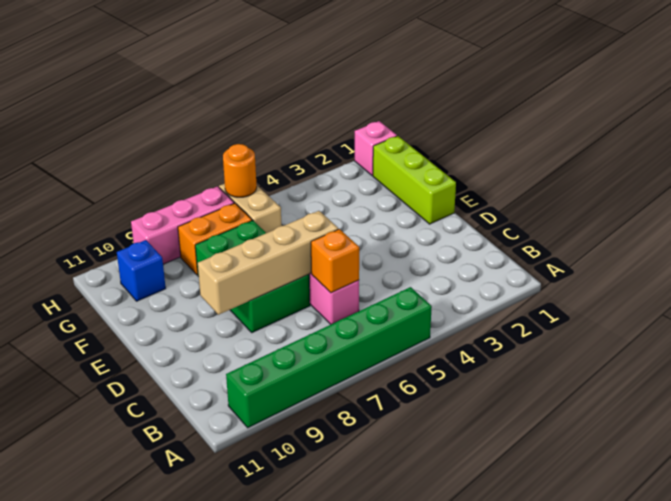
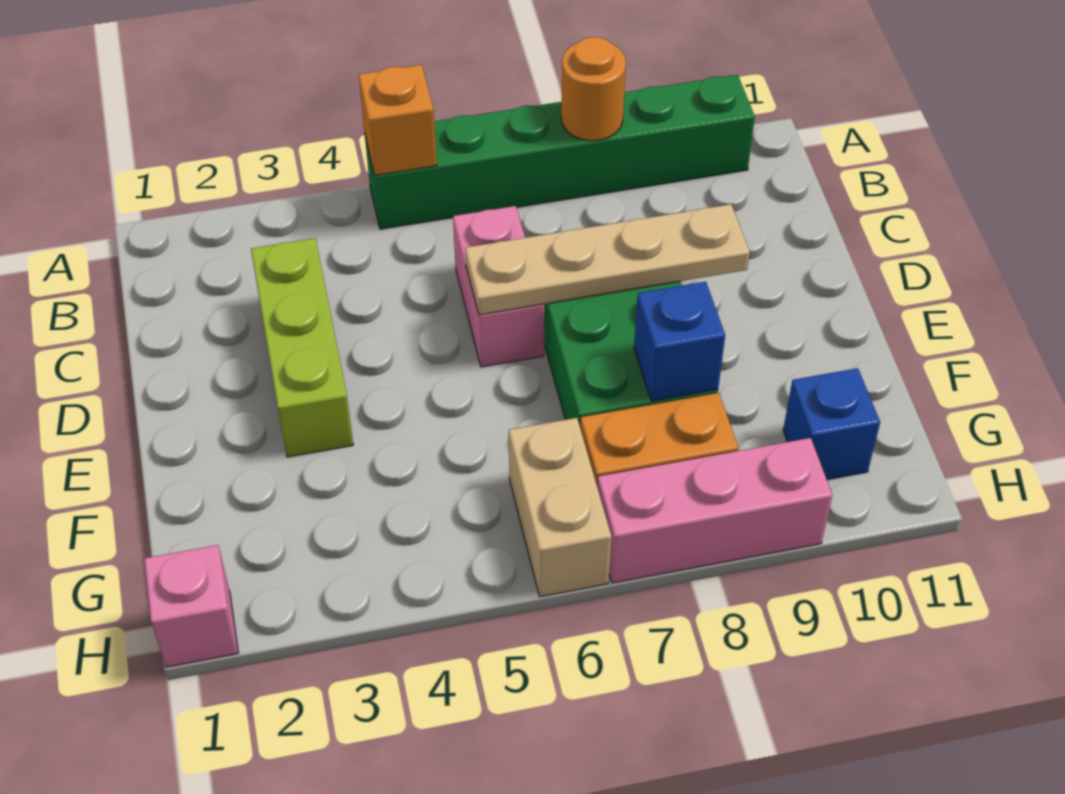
orange 1x1 brick [311,229,359,293] -> orange 1x1 brick moved to [359,65,437,175]
tan 1x4 brick [198,211,338,315] -> tan 1x4 plate [465,204,750,315]
lime 1x3 brick [373,136,456,224] -> lime 1x3 brick moved to [251,238,353,457]
none -> blue 1x1 brick [634,282,725,401]
orange 1x1 round brick [223,144,257,197] -> orange 1x1 round brick moved to [561,37,626,141]

